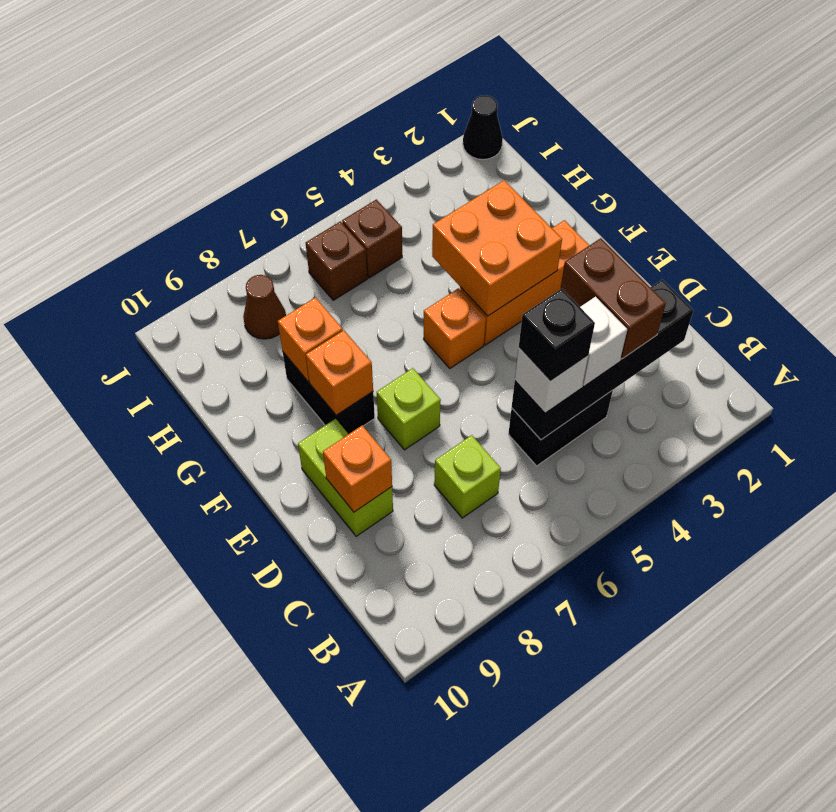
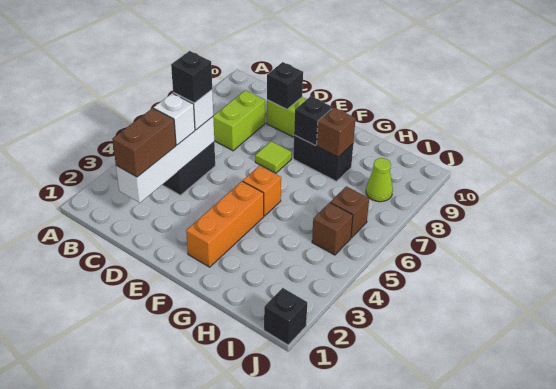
black 1x4 brick [512,279,693,440] -> white 1x4 brick [116,117,214,203]
brown 1x2 brick [561,238,666,359] -> brown 1x2 brick turned to [112,108,176,177]
lime 1x1 brick [434,435,501,518] -> lime 1x2 brick [213,90,265,151]
orange 1x1 brick [323,426,392,512] -> black 1x1 brick [267,62,303,109]
lime 1x1 brick [377,368,441,450] -> lime 1x1 tile [255,141,292,173]
orange 2x2 brick [432,180,562,316] -> none
orange 1x1 brick [306,330,373,415] -> black 1x1 brick [294,96,332,145]
orange 1x1 brick [278,297,343,382] -> brown 1x1 brick [317,107,356,157]
brown 1x1 cone [243,275,286,339] -> lime 1x1 cone [366,158,393,202]
black 1x1 cone [463,95,503,160] -> black 1x1 brick [264,288,307,345]

